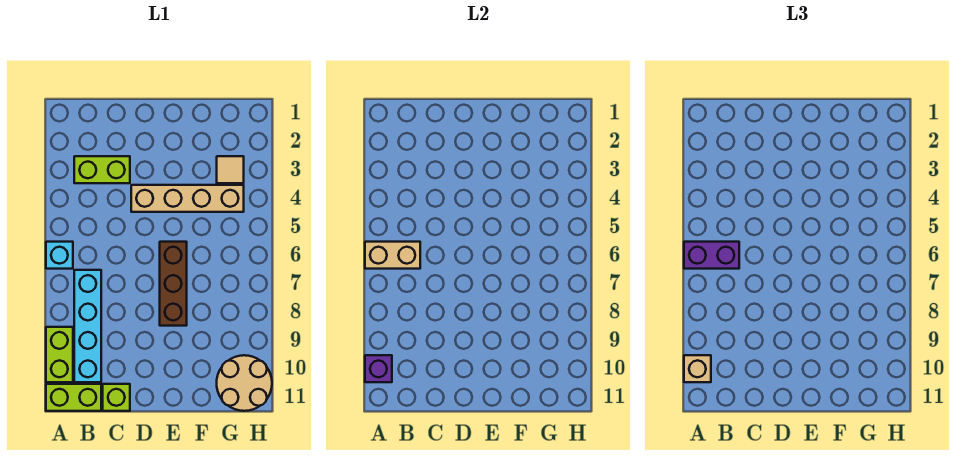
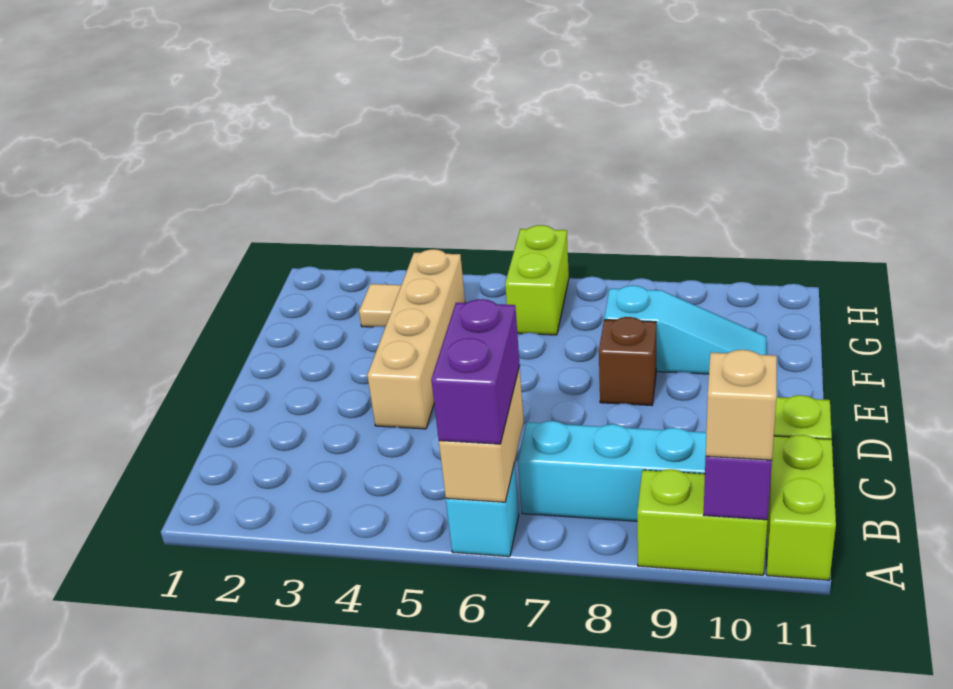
lime 1x2 brick [74,156,130,183] -> lime 1x2 brick moved to [505,225,569,335]
brown 1x3 brick [160,242,187,326] -> brown 1x1 brick [599,317,656,405]
none -> cyan 1x3 slope [604,285,766,374]
tan 2x2 round brick [217,355,272,411] -> none

